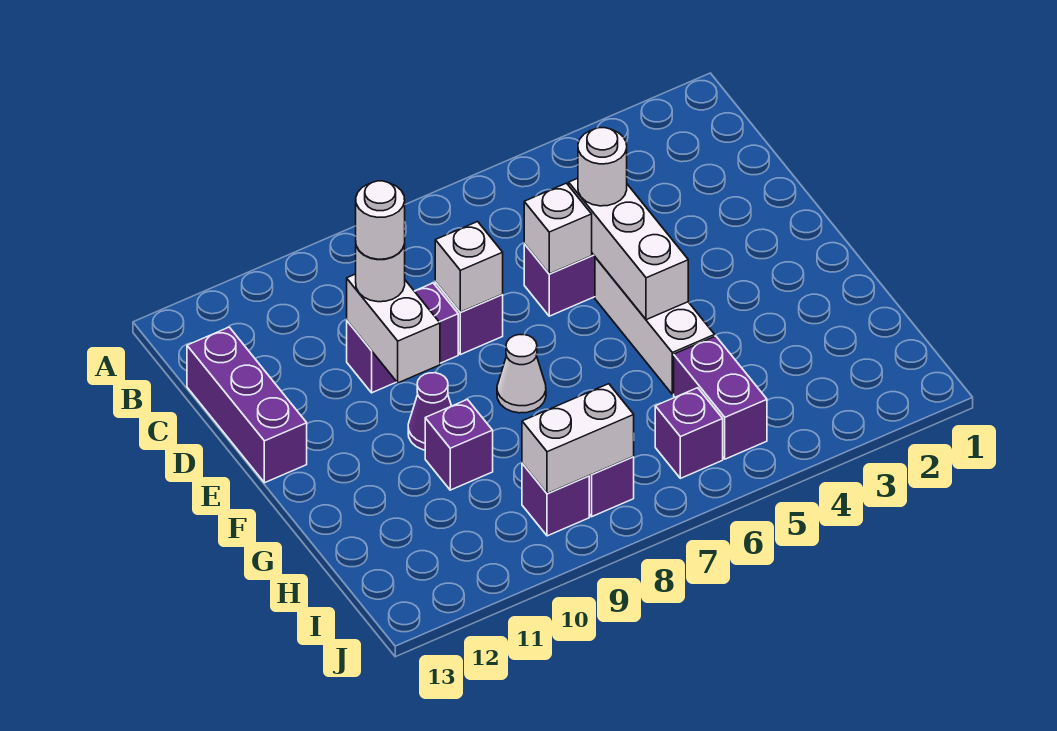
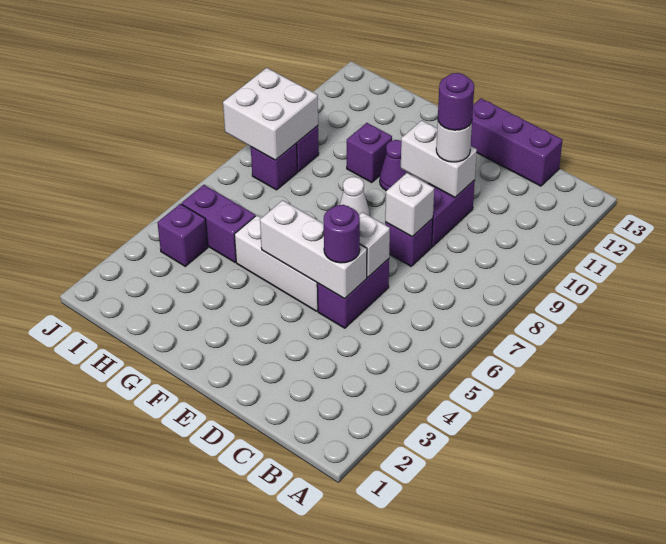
white 1x1 round brick [578,128,627,206] -> purple 1x1 round brick [324,205,360,263]
white 1x1 round brick [356,181,405,259] -> purple 1x1 round brick [438,73,474,130]
purple 1x1 brick [655,388,723,478] -> purple 1x1 brick moved to [157,204,208,266]
white 1x2 brick [522,384,634,494] -> white 2x2 brick [223,68,318,160]

